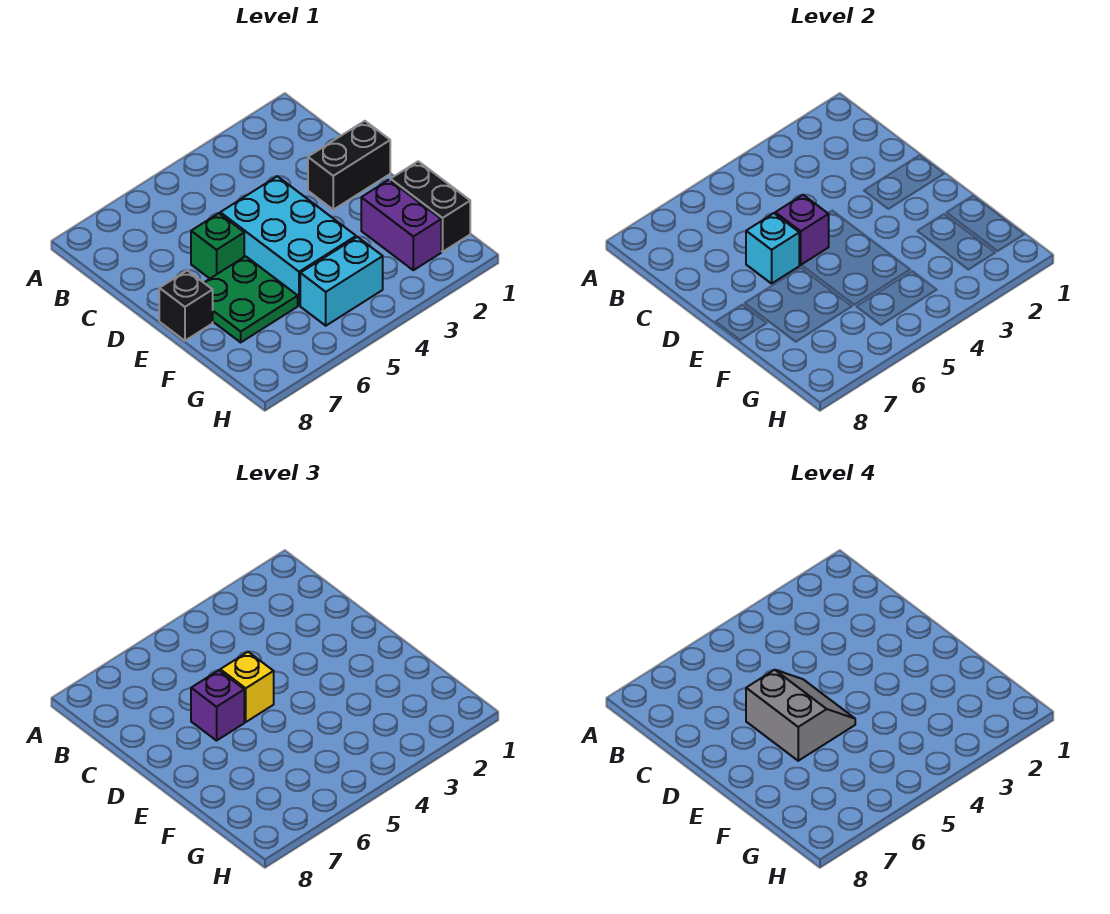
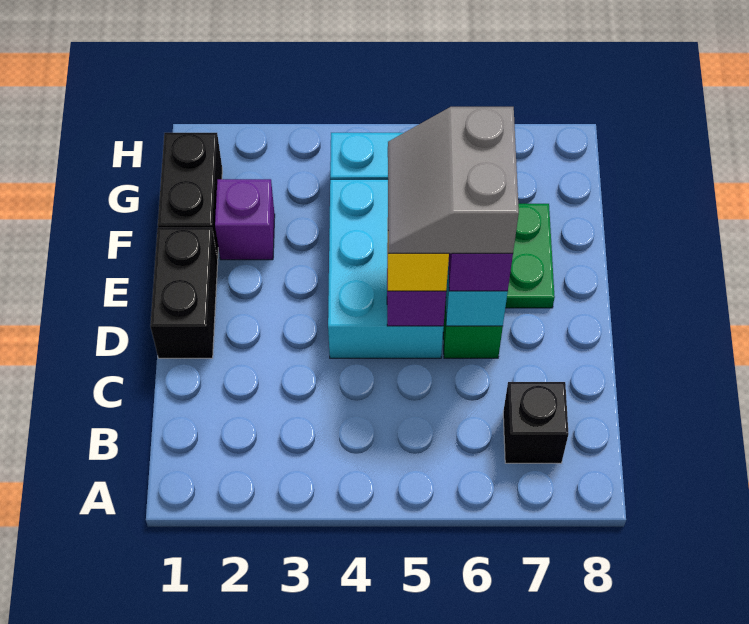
black 1x2 brick [308,121,390,210] -> black 1x2 brick turned to [150,228,218,358]
black 1x1 brick [159,270,213,341] -> black 1x1 brick moved to [503,382,569,463]
purple 1x2 brick [361,180,441,270] -> purple 1x1 brick [215,179,275,260]

